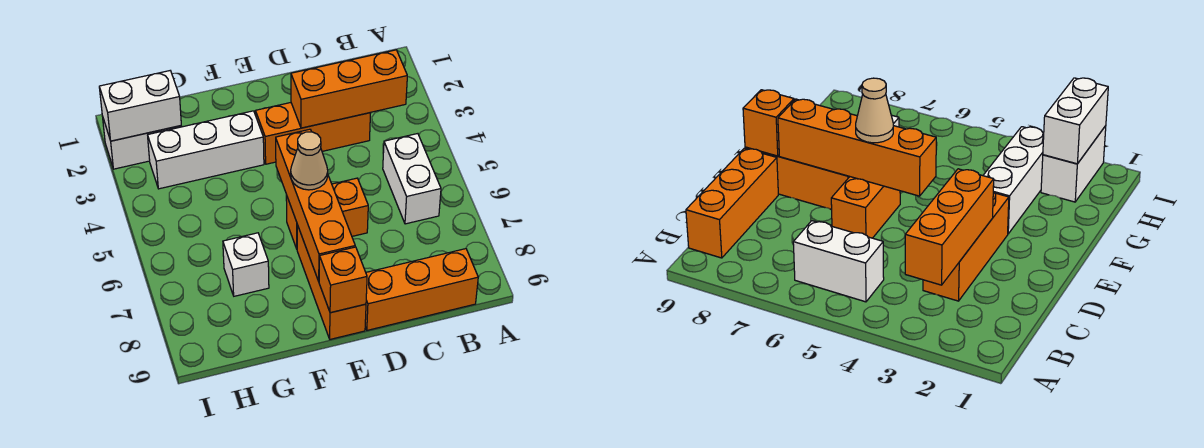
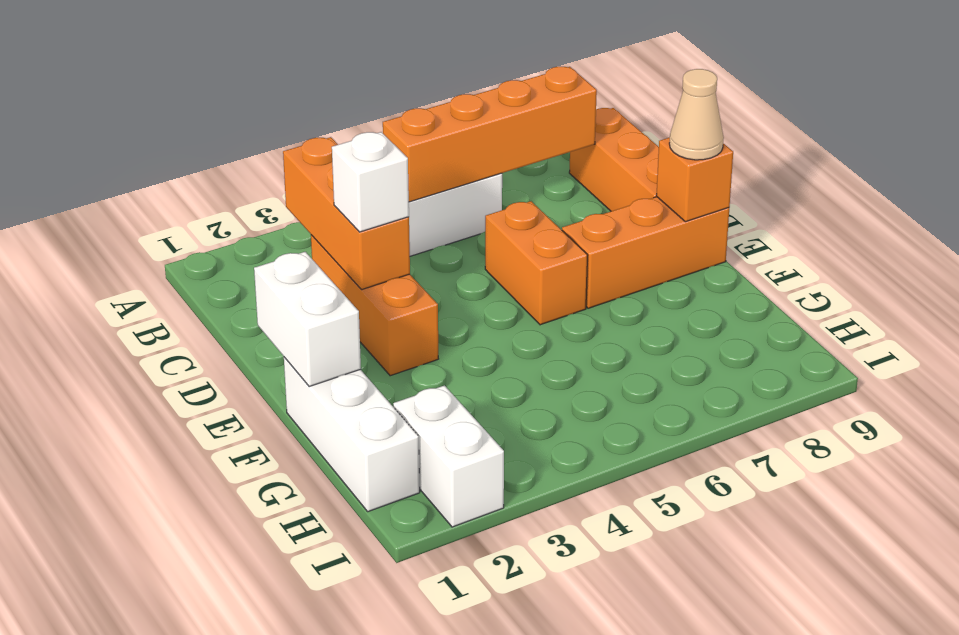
orange 1x4 brick [276,129,355,281] -> orange 1x4 brick moved to [383,67,597,202]
tan 1x1 cone [291,132,328,190] -> tan 1x1 cone moved to [669,69,724,160]
white 1x3 brick [148,111,264,189] -> white 1x3 brick moved to [284,357,420,512]
white 1x1 brick [223,233,269,296] -> white 1x1 brick moved to [332,132,409,232]
white 1x2 brick [99,71,181,141] -> white 1x2 brick moved to [254,252,361,386]

